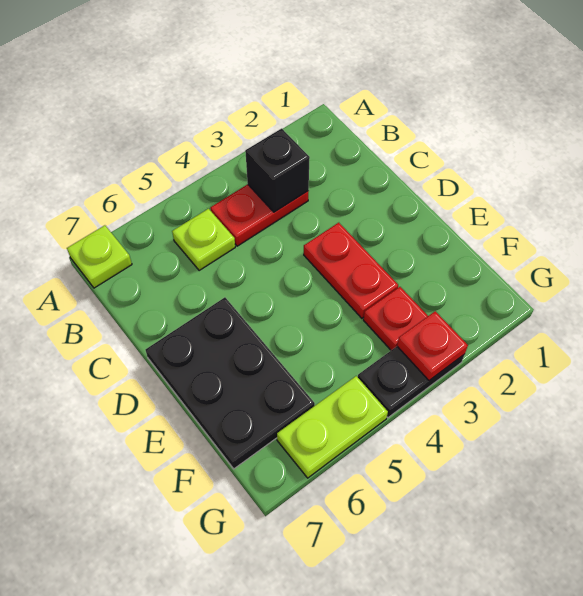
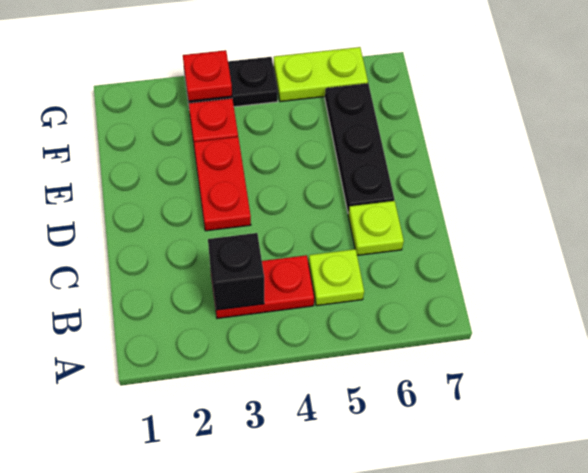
lime 1x1 plate [67,225,132,288] -> lime 1x1 plate moved to [348,201,404,255]
black 2x3 plate [145,297,315,469] -> black 1x3 plate [325,83,394,213]

